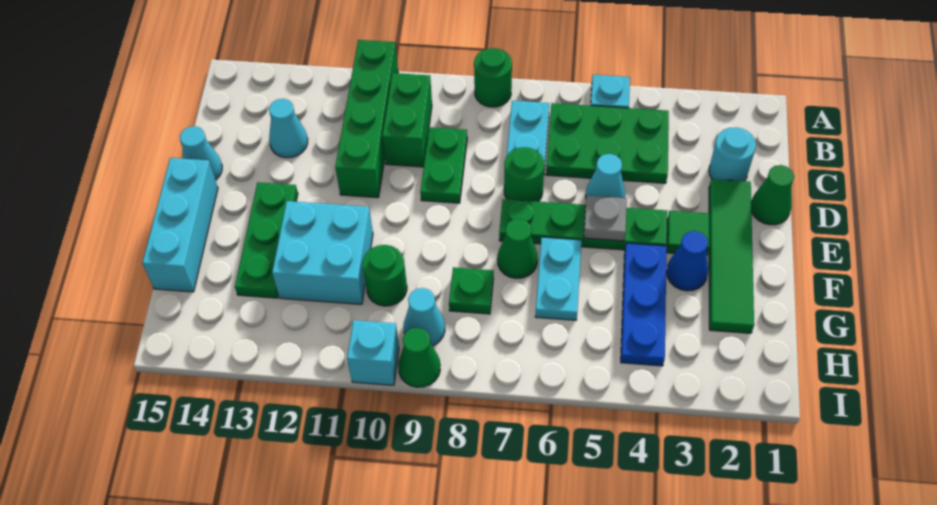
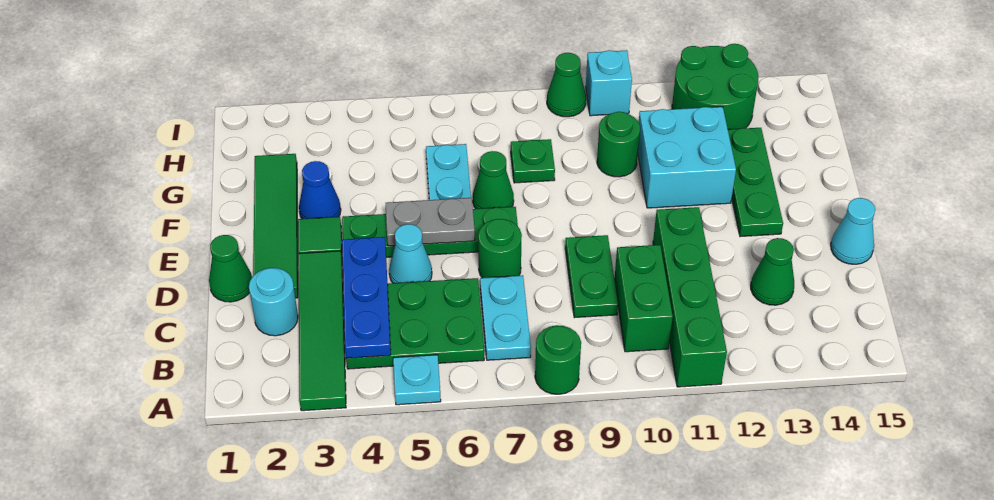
none -> green 1x4 tile [298,251,346,411]
cyan 1x1 cone [269,99,308,158] -> green 1x1 cone [751,238,794,305]
grey 1x1 plate [584,196,627,241] -> grey 1x2 plate [386,198,475,246]
cyan 1x3 brick [143,158,218,292] -> none
blue 1x3 plate [621,243,667,366] -> blue 1x3 plate moved to [342,237,391,358]
cyan 1x1 cone [404,288,445,346] -> none
none -> green 2x2 round brick [672,44,758,129]

